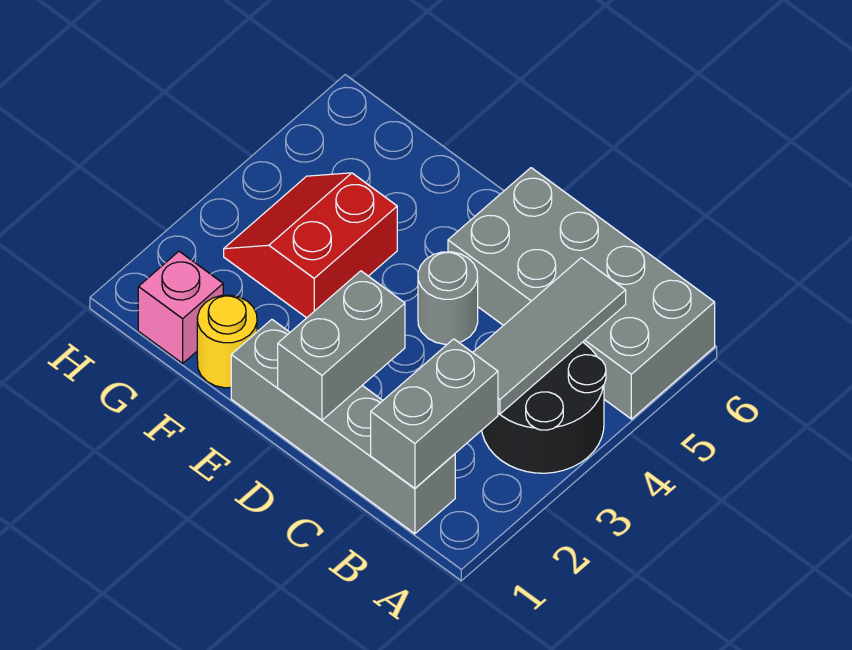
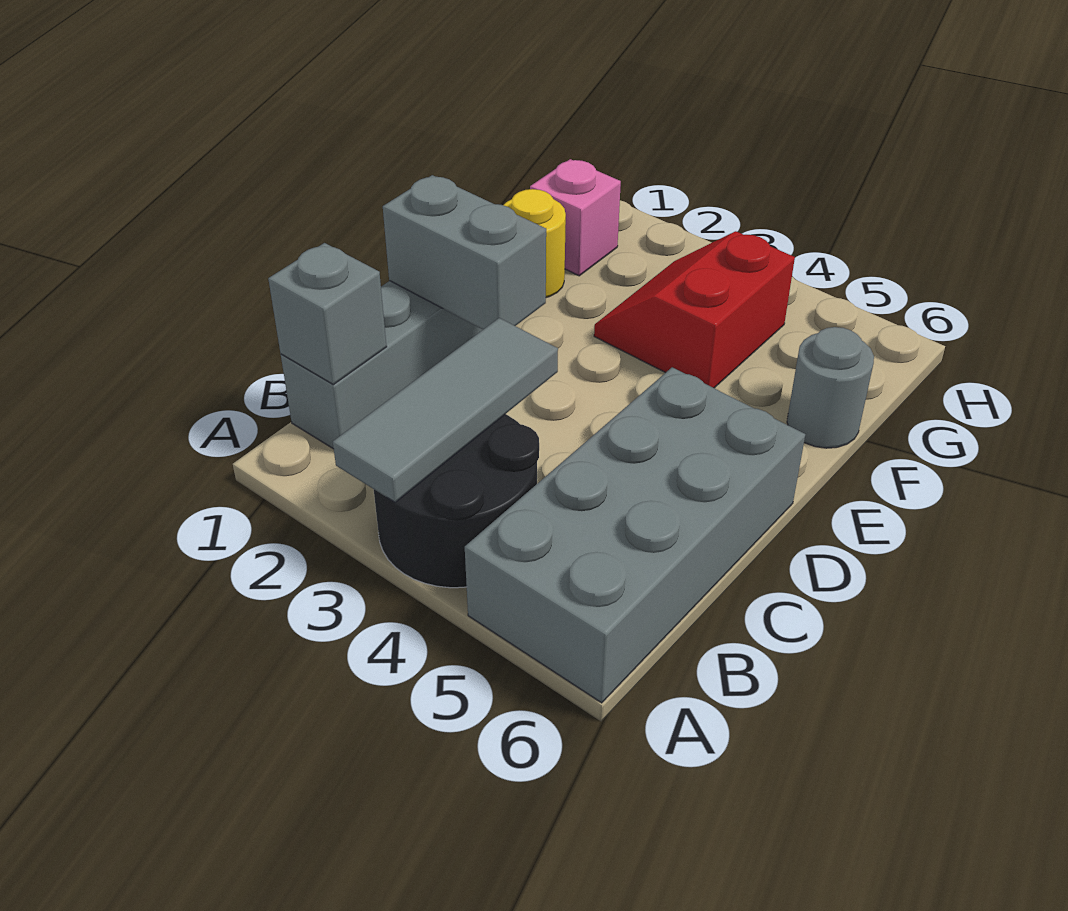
grey 1x2 brick [371,339,498,488] -> grey 1x1 brick [268,243,387,385]
grey 1x3 tile [473,258,626,414] -> grey 1x3 tile turned to [333,318,558,502]
grey 1x1 round brick [418,252,478,344] -> grey 1x1 round brick moved to [787,327,874,448]
red 2x2 slope [224,173,397,318] -> red 2x2 slope turned to [594,231,795,388]

